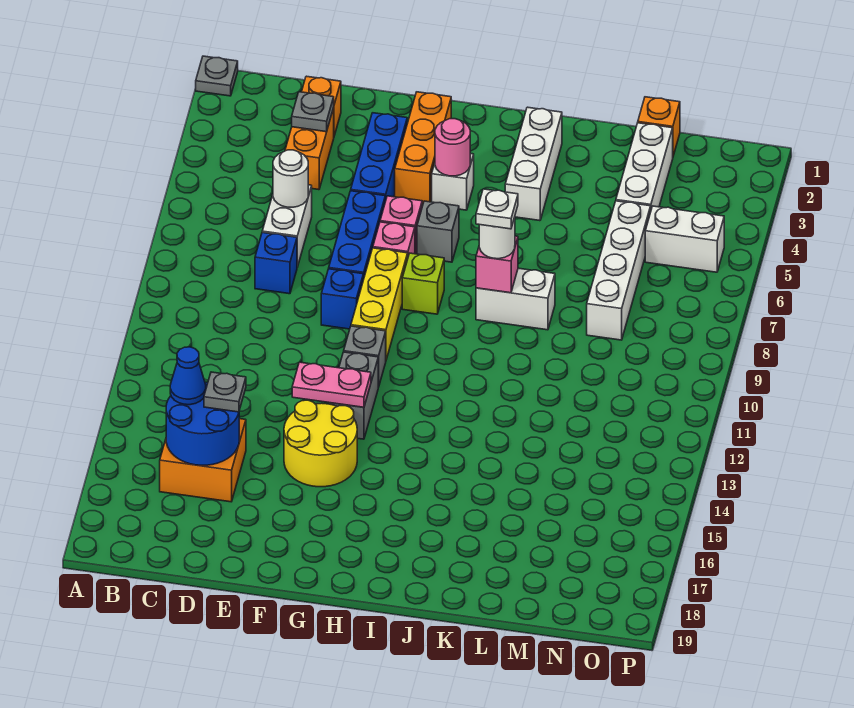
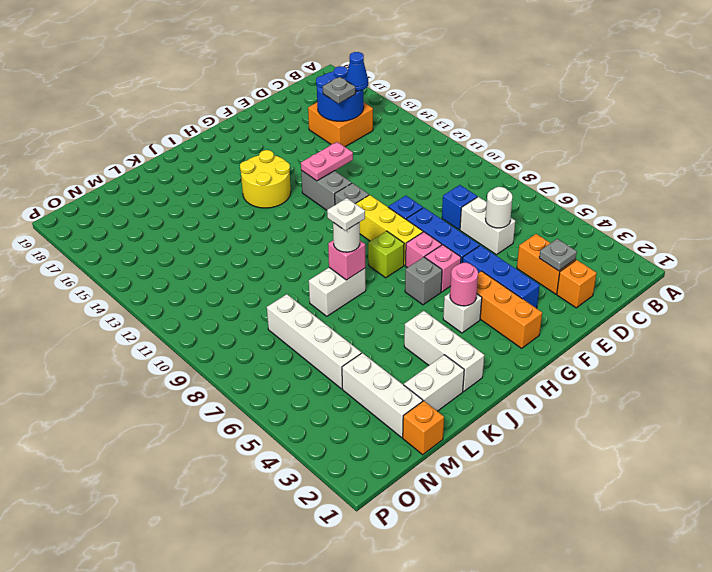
grey 1x1 plate [196,56,238,96] -> none
yellow 2x2 round brick [284,400,357,487] -> yellow 2x2 round brick moved to [240,150,291,208]
white 1x2 brick [645,206,724,272] -> white 1x2 brick moved to [404,355,464,411]

